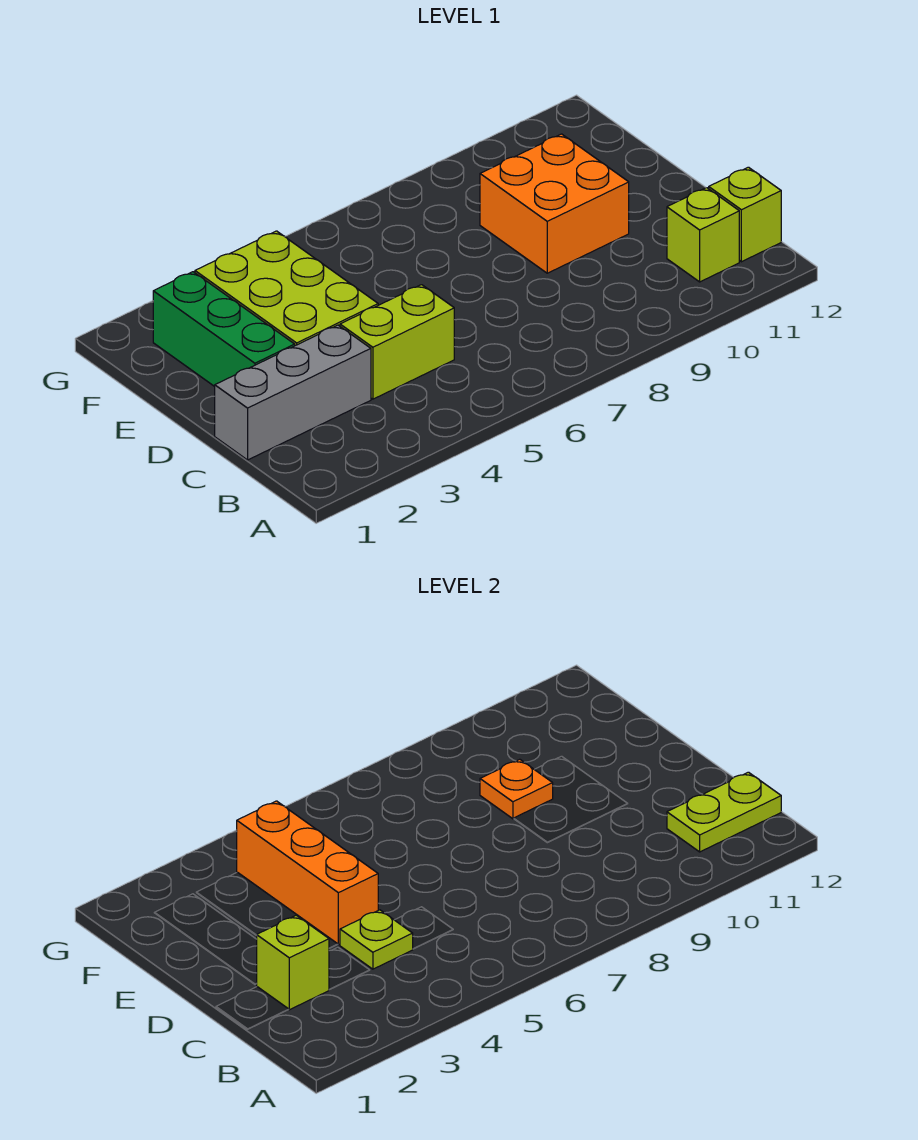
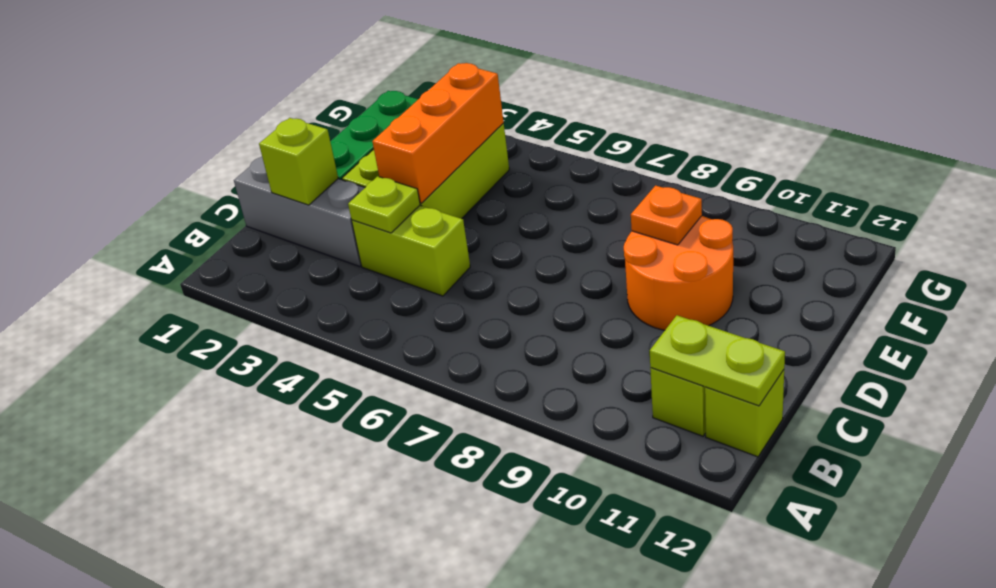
orange 2x2 brick [480,134,629,273] -> orange 2x2 round brick [624,216,733,330]

